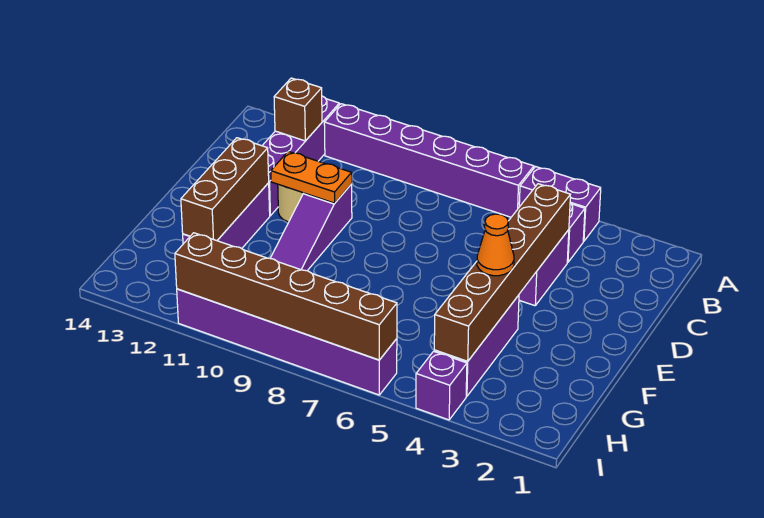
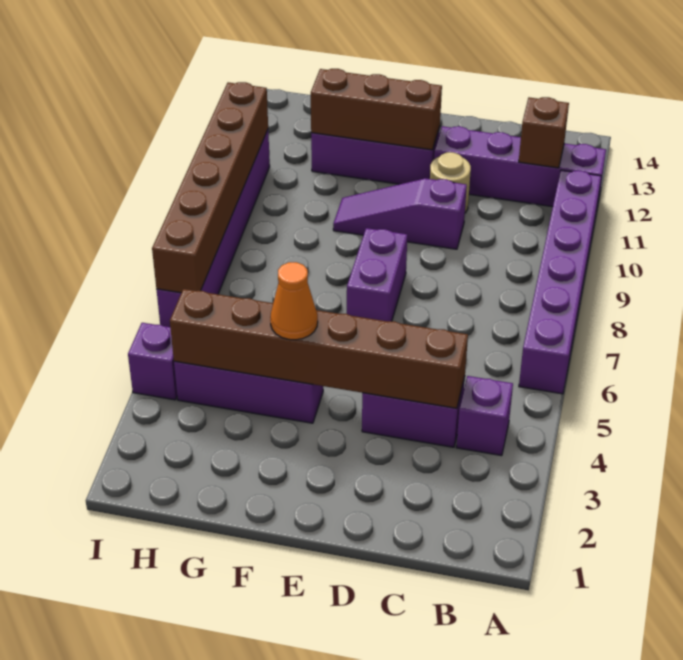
purple 1x2 brick [519,167,601,241] -> purple 1x2 brick moved to [347,228,407,321]
orange 1x2 plate [271,151,352,203] -> none

